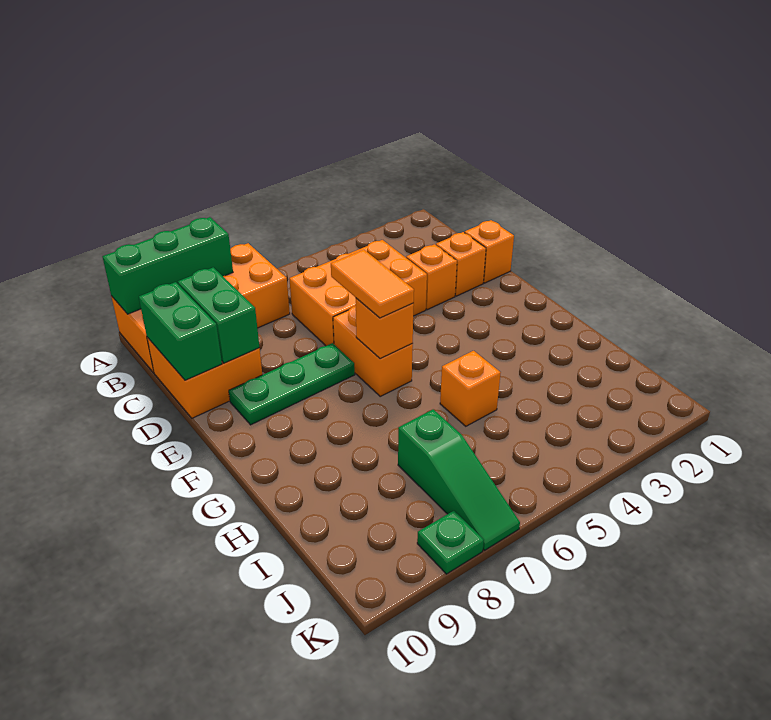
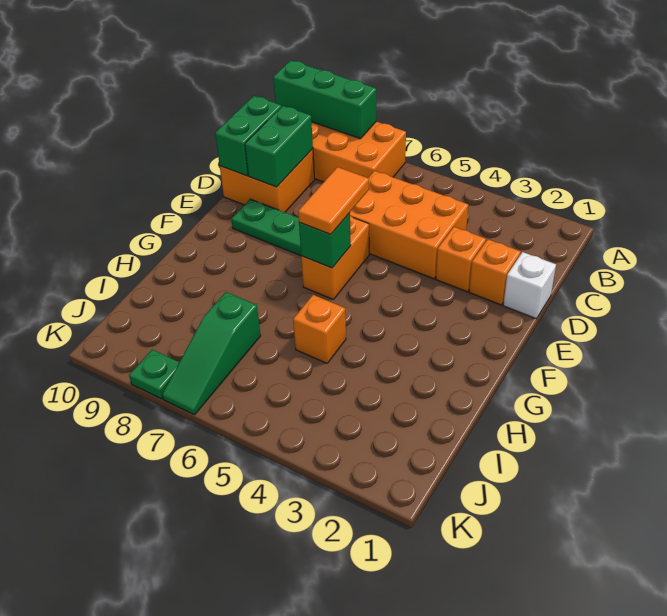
orange 1x1 brick [465,220,514,283] -> white 1x1 brick [503,252,556,319]
orange 1x1 brick [356,298,414,359] -> green 1x1 brick [299,213,351,268]

